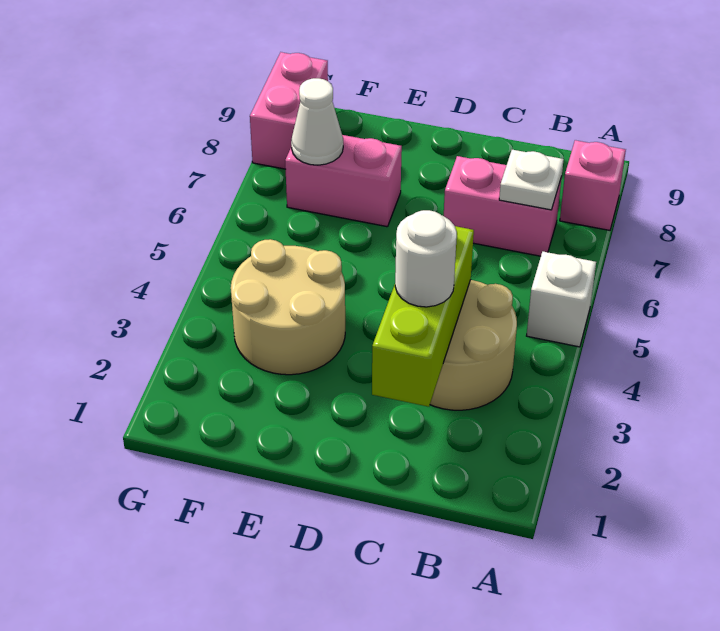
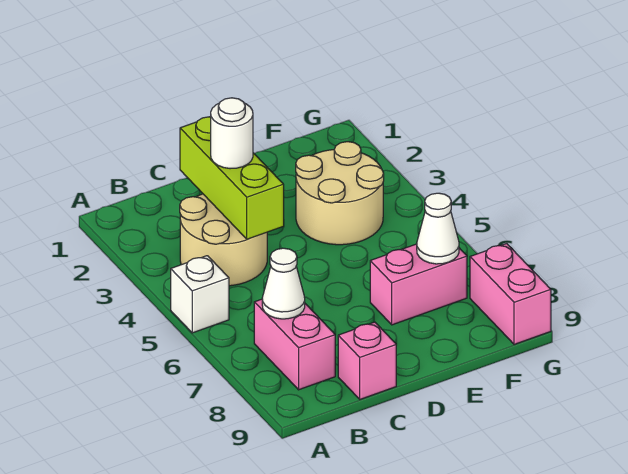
pink 1x1 brick [560,140,626,230] -> pink 1x1 brick moved to [338,322,396,399]
pink 1x2 brick [444,156,562,256] -> pink 1x2 brick turned to [254,299,335,390]
white 1x1 plate [499,150,564,210] -> white 1x1 cone [262,248,305,319]

